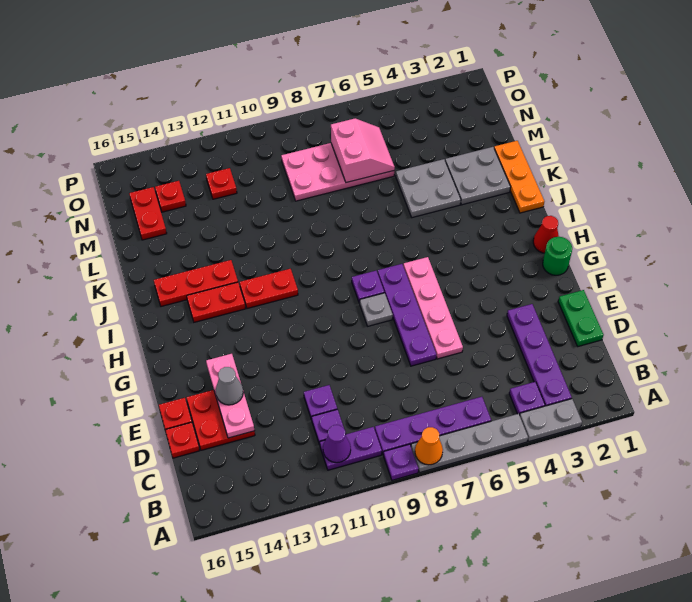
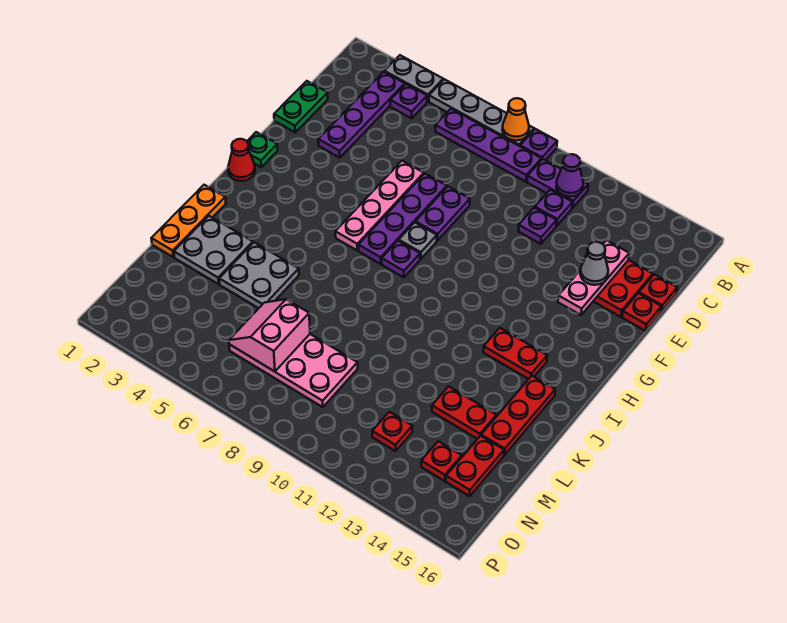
none -> purple 1x2 plate [416,187,470,241]
green 1x1 round brick [543,237,572,275] -> green 1x1 plate [247,132,278,167]
red 1x2 plate [240,269,298,308] -> red 1x2 plate moved to [432,386,496,439]
red 1x3 plate [154,260,238,306] -> red 1x3 plate turned to [481,376,555,455]

